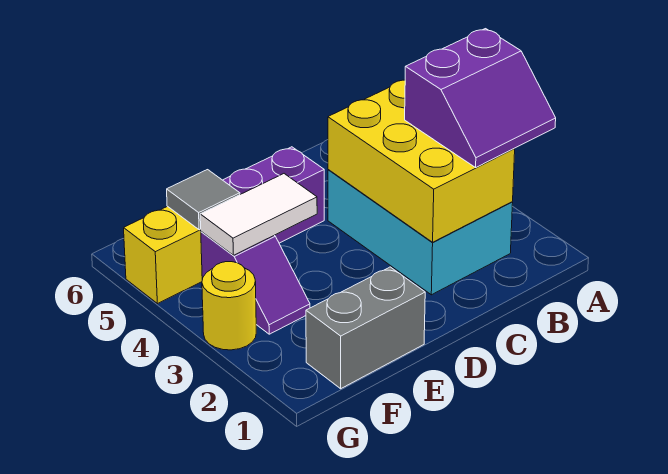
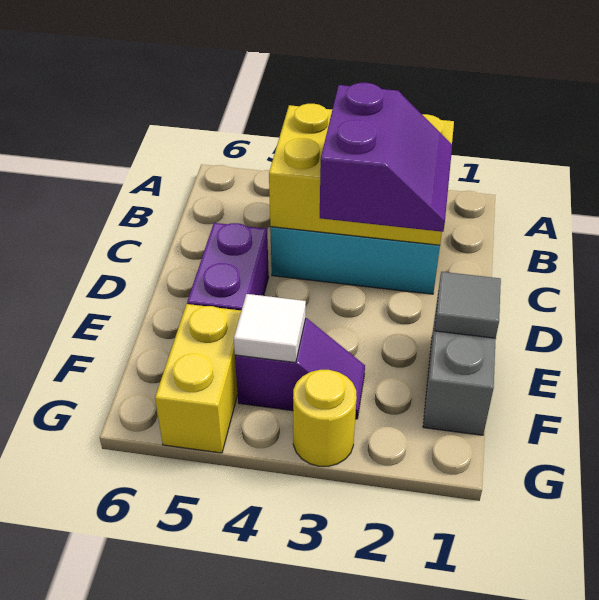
purple 2x2 slope [405,29,556,167] -> purple 2x2 slope moved to [320,83,452,232]
white 1x2 tile [200,174,317,255] -> white 1x1 tile [234,294,306,363]
grey 1x1 tile [167,170,240,230] -> grey 1x1 tile moved to [435,272,501,338]

